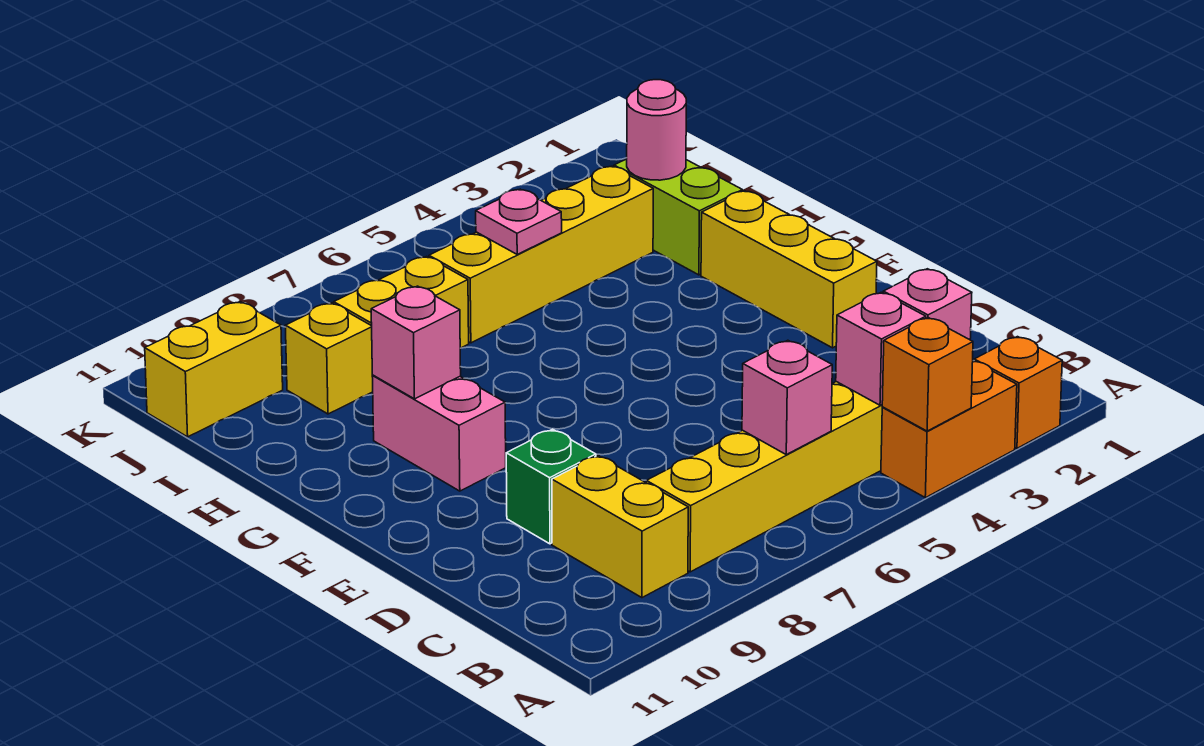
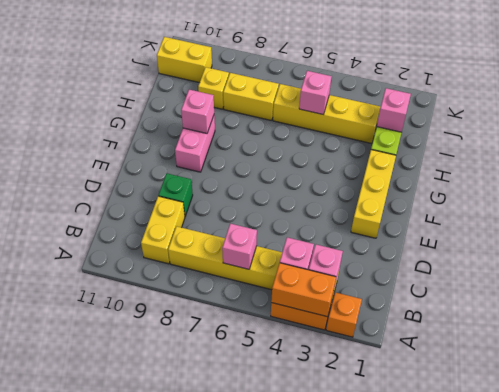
orange 1x1 brick [882,318,973,431] -> orange 1x2 brick [271,263,336,317]
pink 1x1 round brick [627,80,686,180] -> pink 1x1 brick [377,88,411,132]
pink 1x1 plate [476,189,562,254] -> pink 1x1 brick [299,71,332,115]

